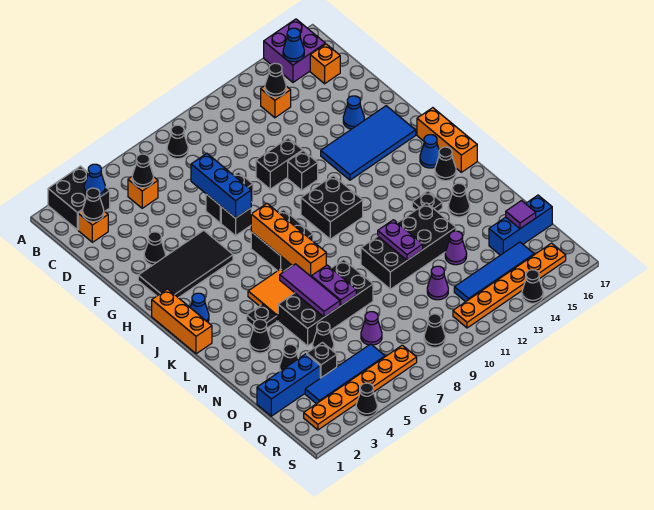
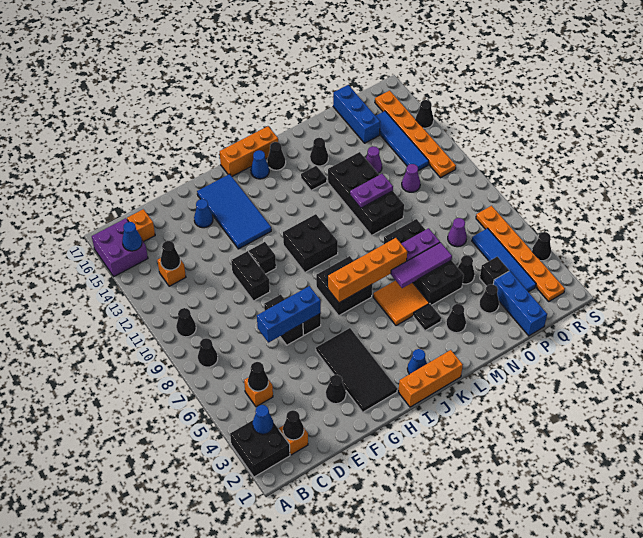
purple 1x1 tile [506,201,536,229] -> none
black 1x1 cone [424,314,445,347] -> black 1x1 cone moved to [176,308,196,337]

